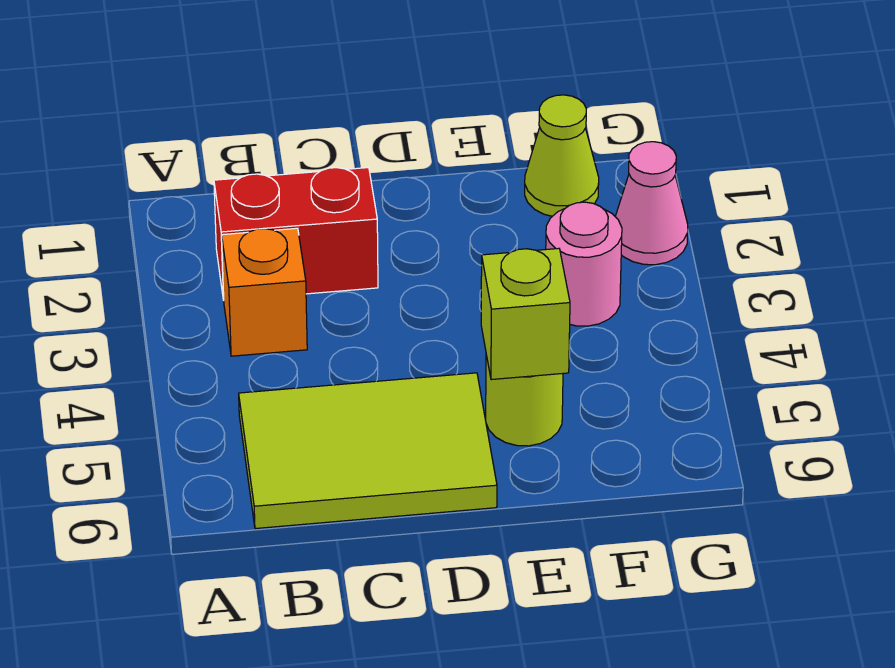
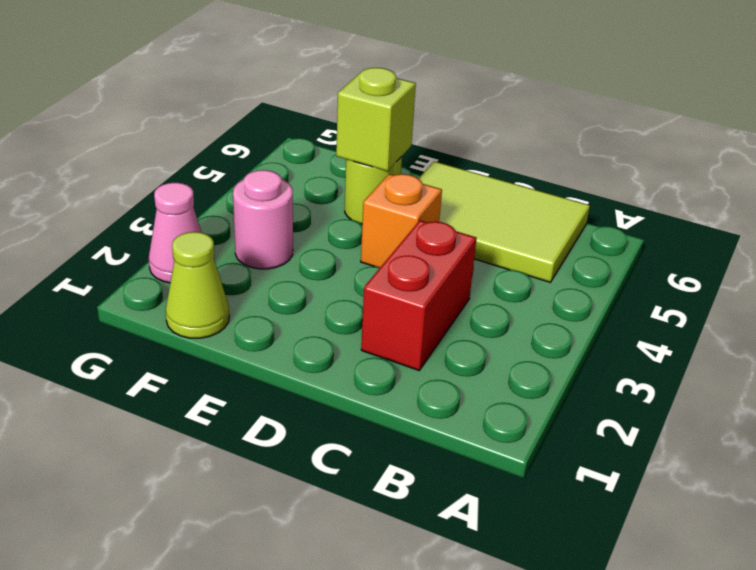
red 1x2 brick [214,168,378,300] -> red 1x2 brick turned to [361,221,477,370]
orange 1x1 brick [222,228,307,356] -> orange 1x1 brick moved to [361,174,442,267]

